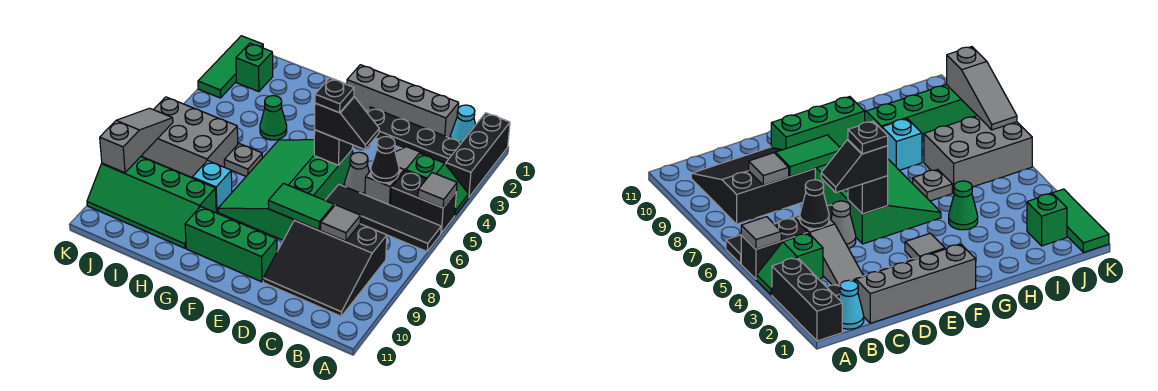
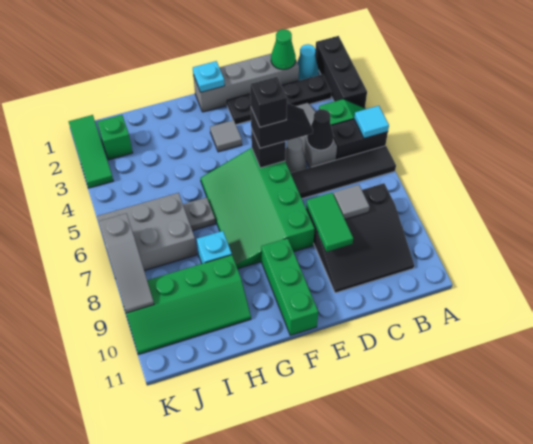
grey 1x1 tile [418,173,457,208] -> cyan 1x1 tile [354,106,389,138]
green 1x2 tile [268,183,334,230] -> green 1x2 tile turned to [306,193,353,252]
black 1x1 plate [315,78,354,113] -> black 1x1 brick [250,77,287,127]
green 1x3 brick [185,207,277,282] -> green 1x3 brick turned to [261,238,318,335]
none -> cyan 1x1 plate [193,61,225,92]
green 1x1 cone [260,96,287,140] -> green 1x1 cone moved to [271,29,296,70]
grey 1x3 slope [100,108,173,173] -> grey 1x3 slope turned to [99,213,154,313]

